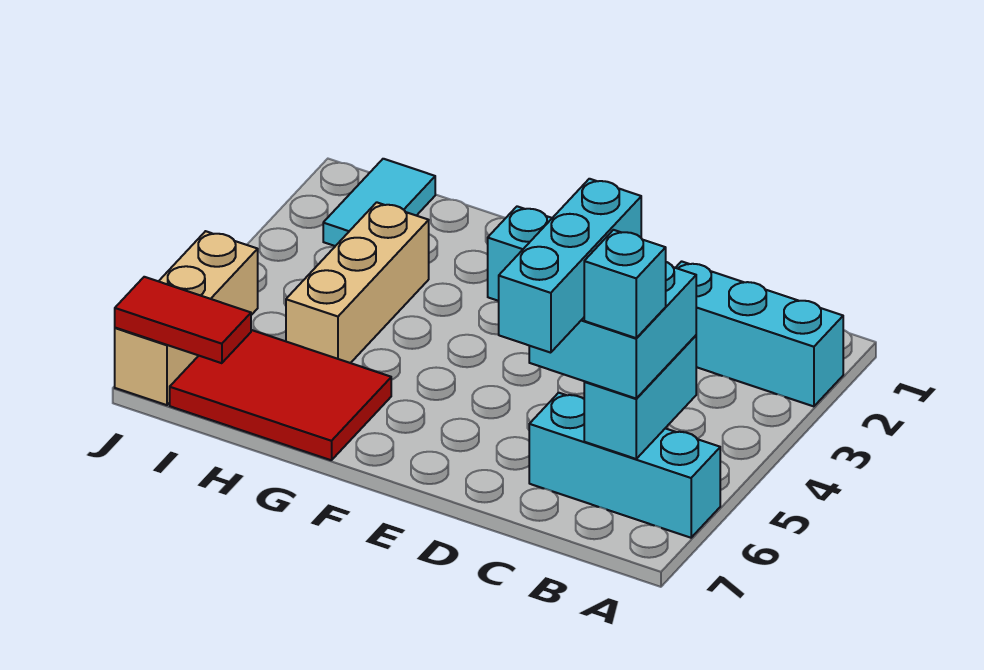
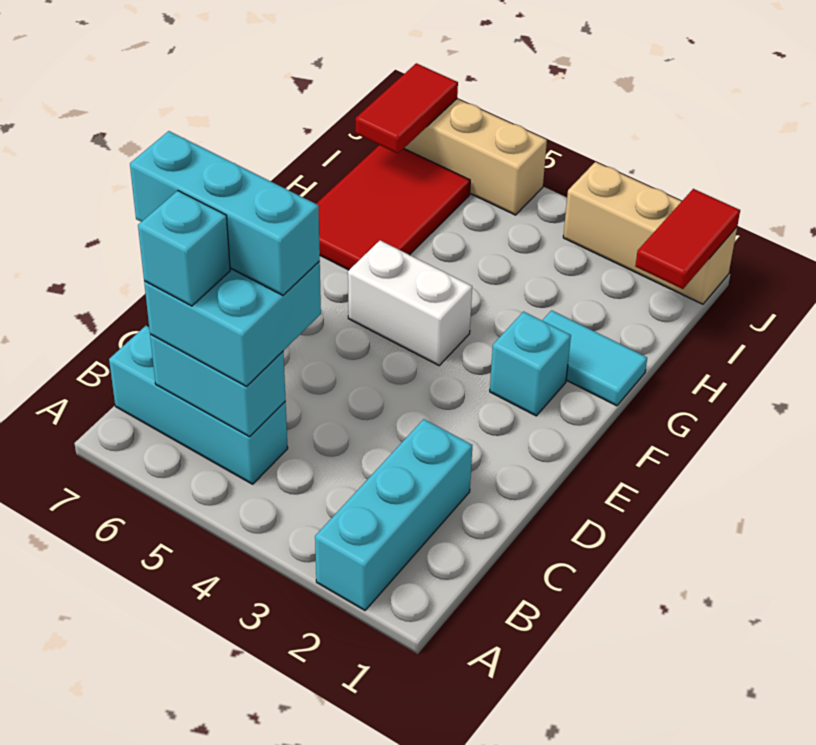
cyan 1x3 brick [529,393,720,538] -> cyan 1x3 brick turned to [109,326,288,484]
none -> white 1x2 brick [348,240,472,365]
tan 1x3 brick [286,202,429,363] -> tan 1x3 brick moved to [563,162,737,304]
cyan 1x2 tile [323,159,435,246] -> cyan 1x2 tile moved to [542,310,647,406]
none -> red 1x2 tile [635,189,740,289]

